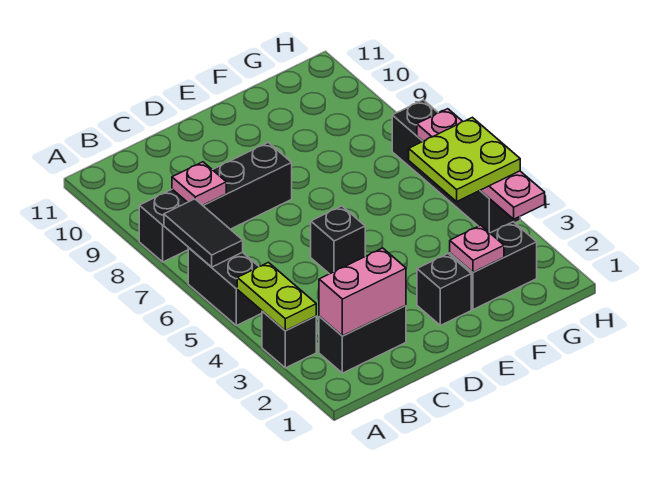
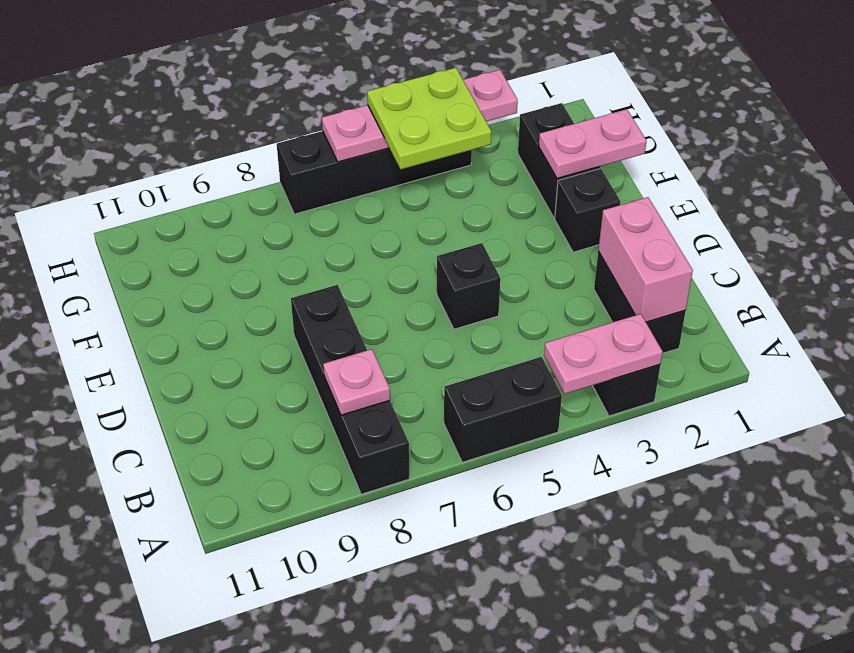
lime 1x2 plate [237,262,316,331] -> pink 1x2 plate [544,314,663,394]
black 1x2 tile [164,199,243,267] -> none
pink 1x1 plate [450,225,504,272] -> pink 1x2 plate [539,109,646,178]

